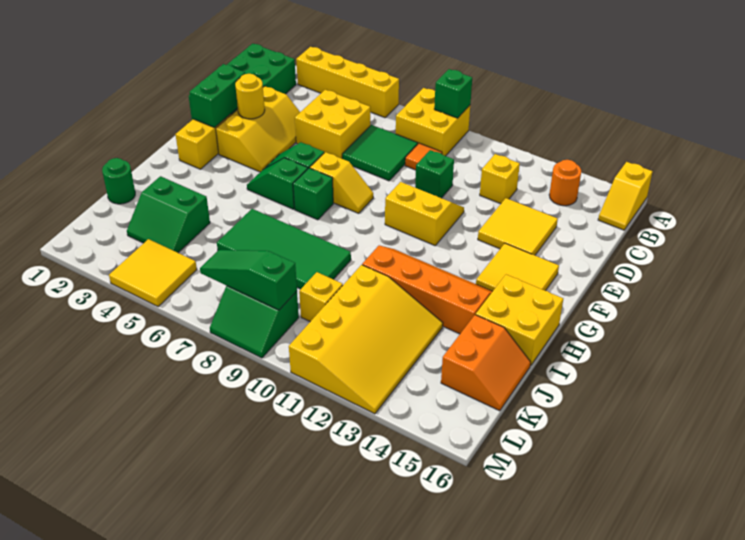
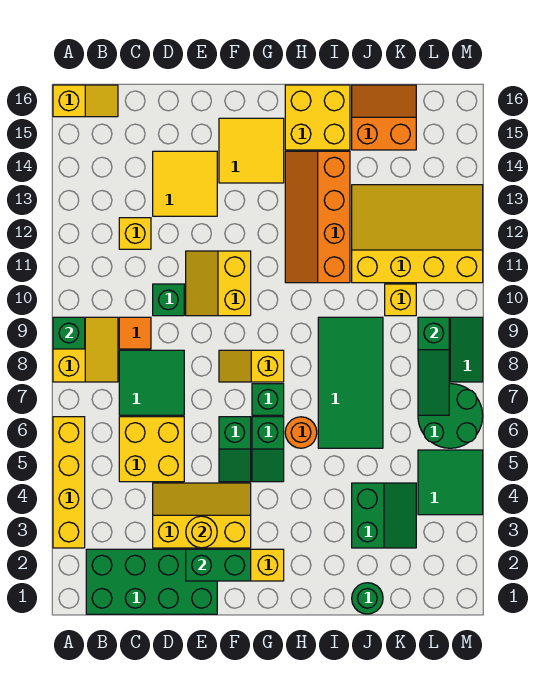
yellow 2x2 brick [396,88,470,156] -> yellow 2x2 slope [53,317,118,382]
orange 1x1 round brick [549,160,581,206] -> orange 1x1 round brick moved to [285,417,317,448]
yellow 1x2 slope [310,152,373,213] -> yellow 1x2 slope turned to [219,350,284,382]
yellow 2x2 tile [109,239,197,306] -> green 2x2 tile [418,450,483,515]
none -> green 2x2 round brick [418,384,483,448]

